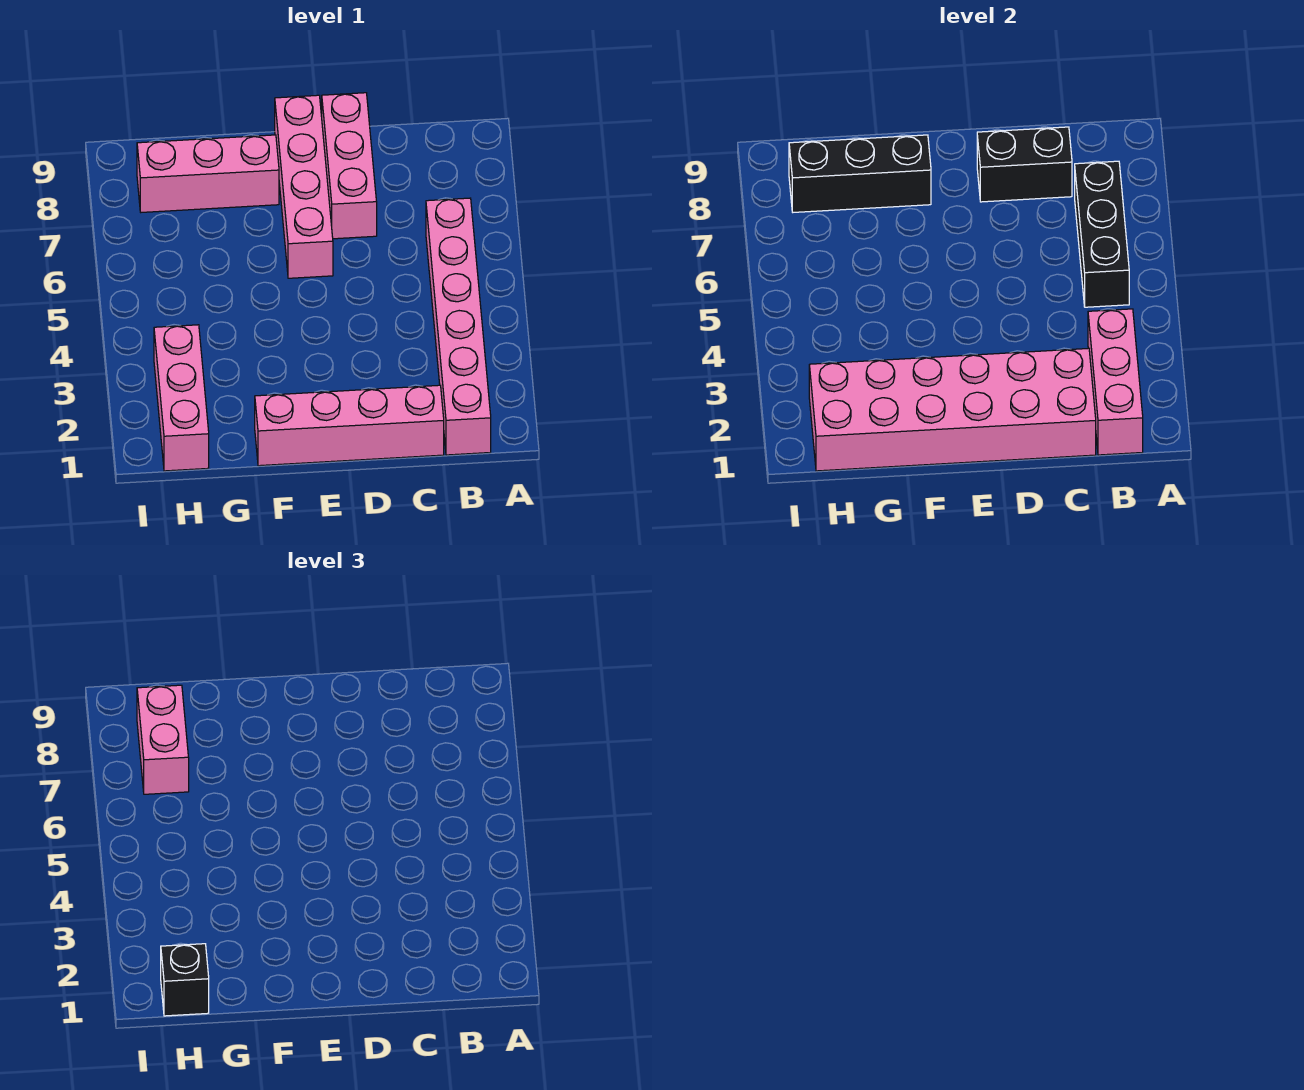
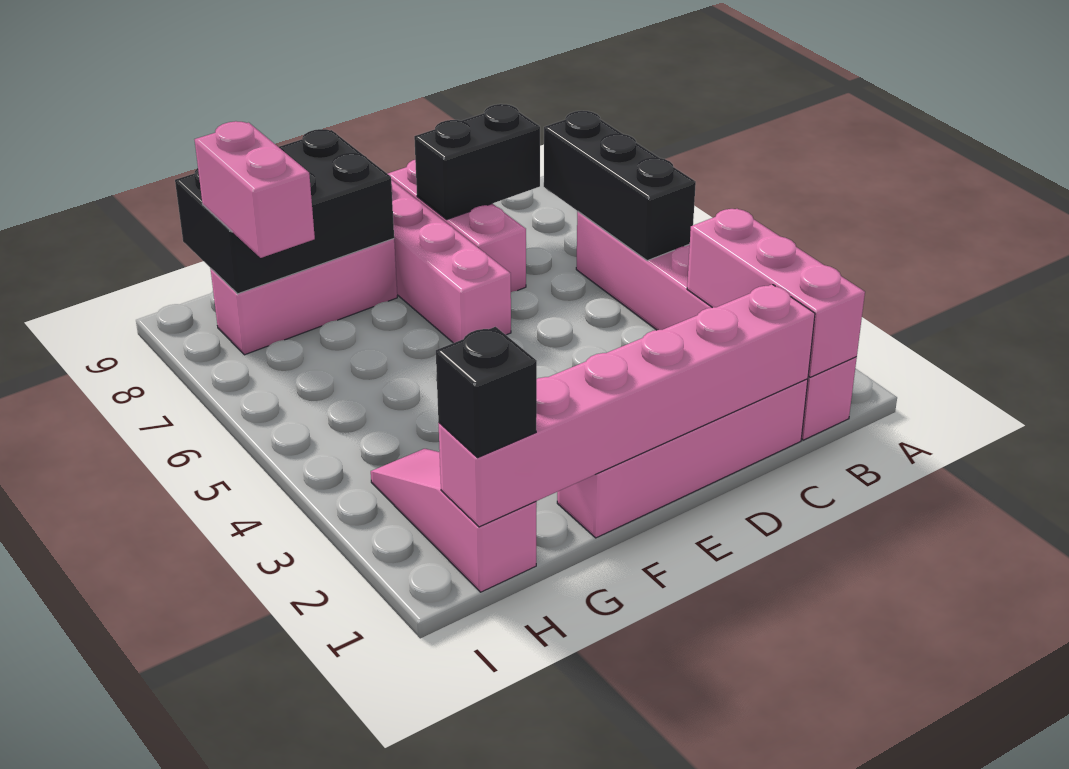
pink 2x6 brick [809,348,1096,471] -> pink 1x6 brick [438,284,815,527]
black 1x3 brick [789,135,931,212] -> black 2x3 brick [175,129,394,294]
pink 1x3 brick [154,325,209,471] -> pink 1x3 slope [371,449,536,592]

